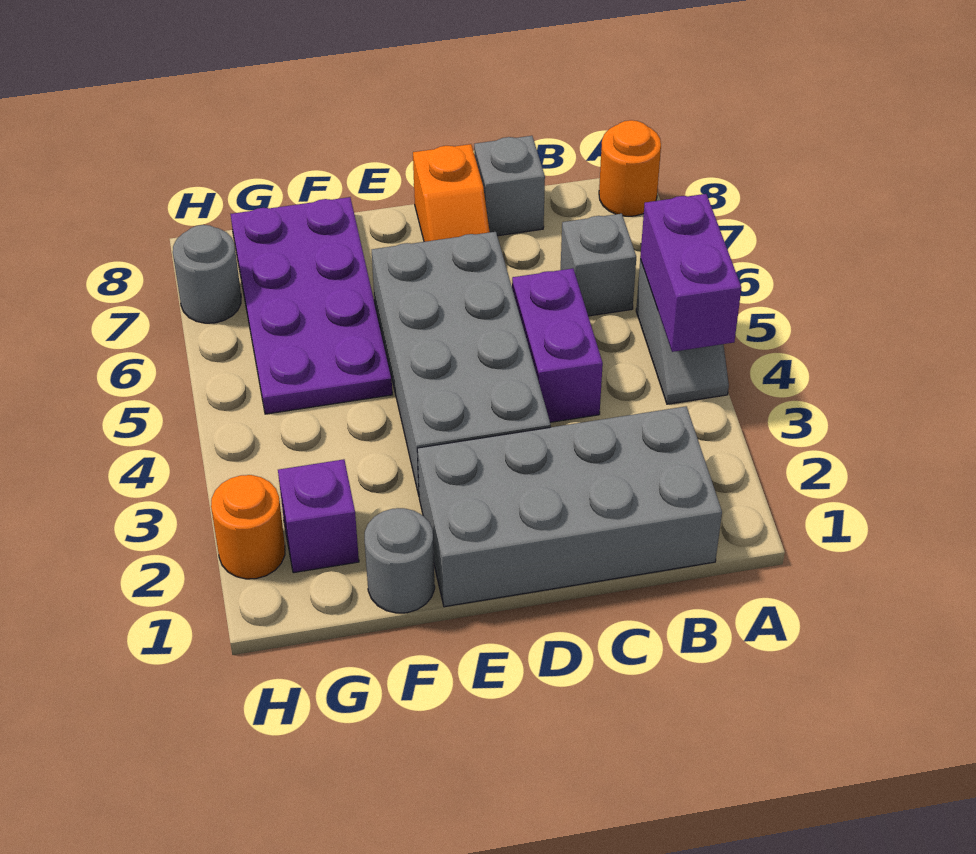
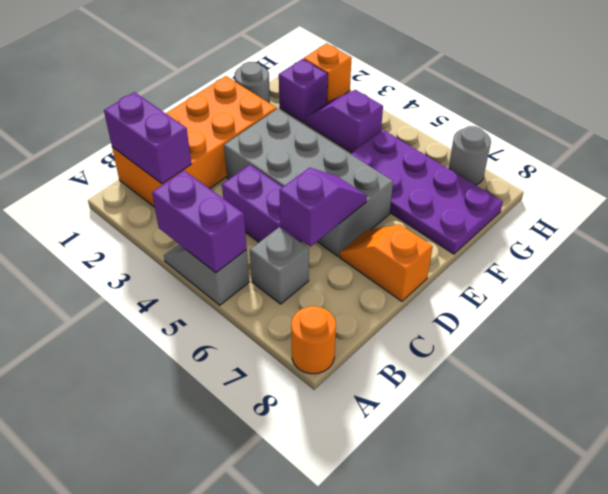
grey 2x4 brick [417,406,722,607] -> orange 2x4 brick [112,76,277,207]
none -> purple 1x2 brick [104,92,191,184]
none -> purple 1x2 slope [279,168,367,247]
grey 1x1 brick [474,136,545,236] -> none
none -> purple 1x2 slope [305,90,383,153]
orange 1x1 round brick [211,475,285,579] -> orange 1x1 brick [304,43,351,102]

